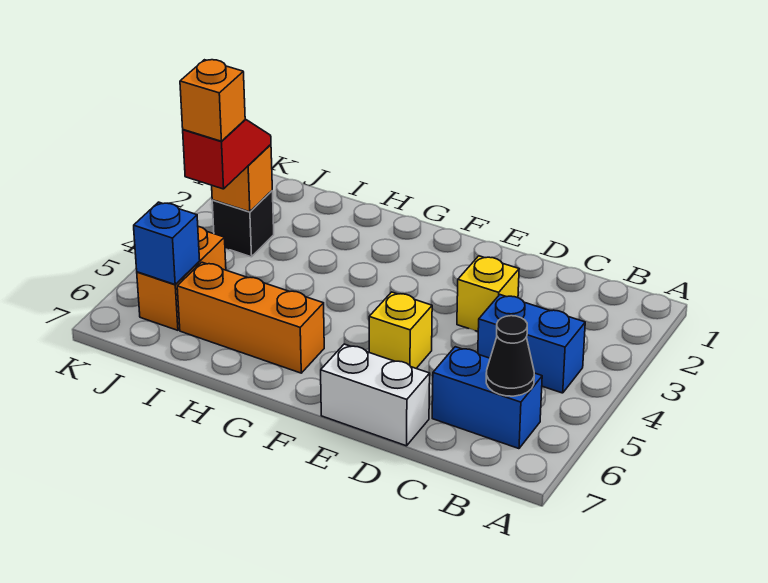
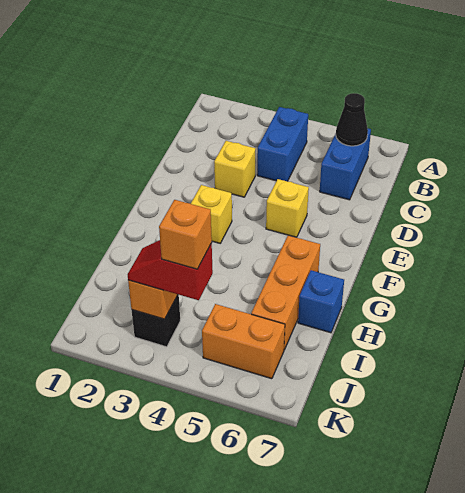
white 1x2 brick [321,344,430,446] -> none
none -> yellow 1x1 brick [191,185,232,243]
blue 1x1 brick [134,202,200,285] -> blue 1x1 brick moved to [298,270,344,333]

